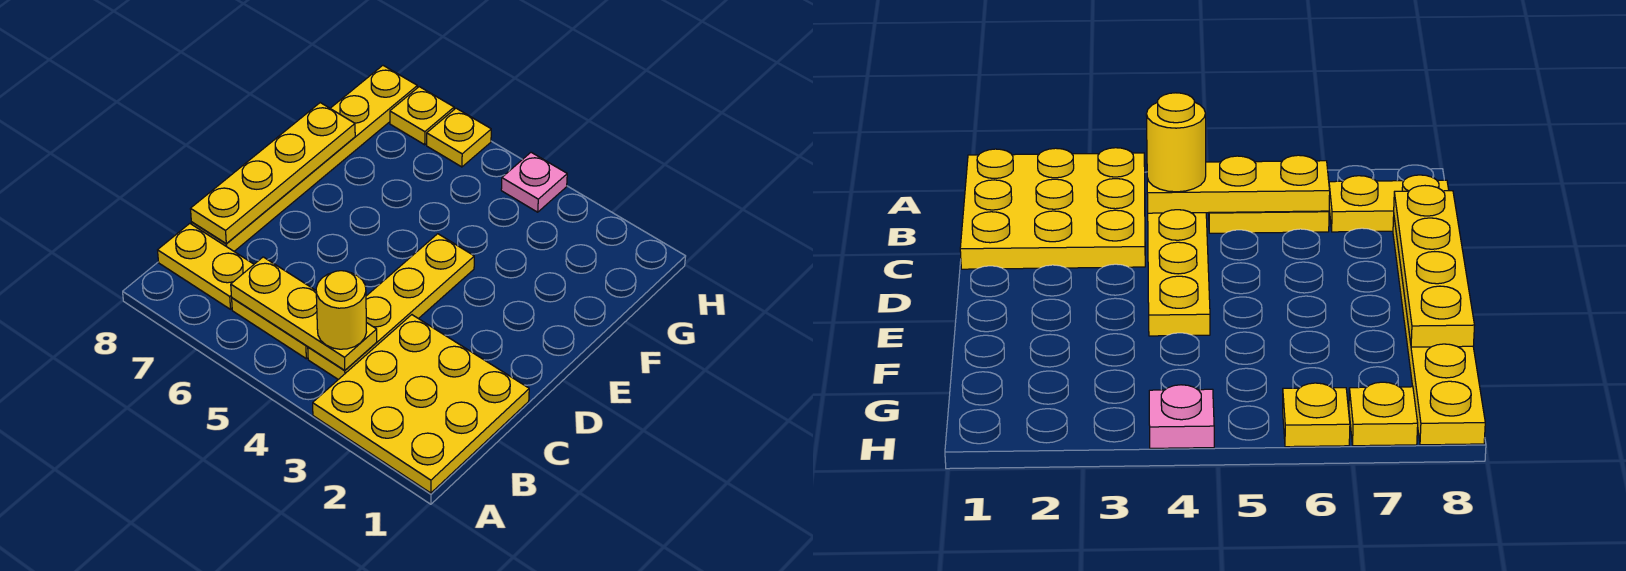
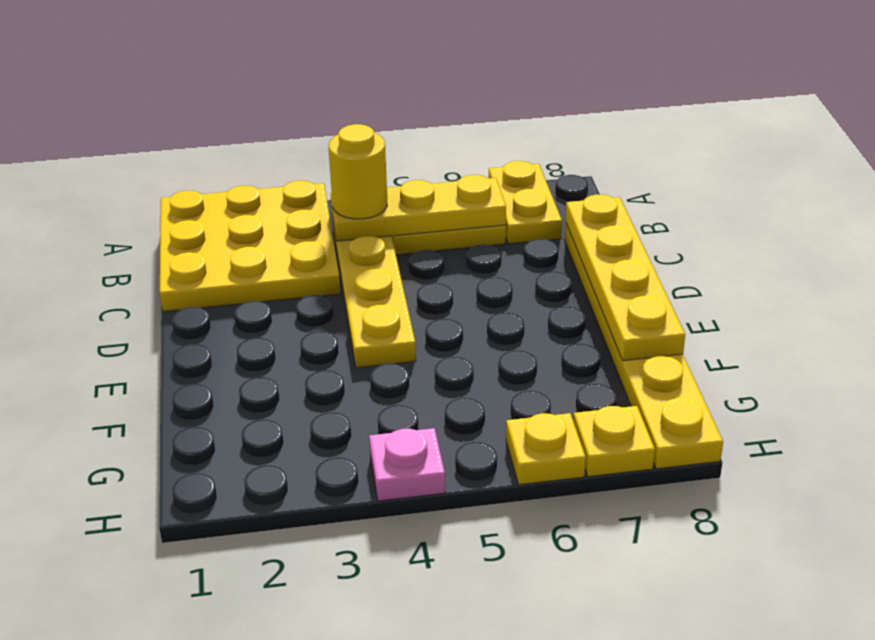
yellow 1x2 plate [158,224,254,309] -> yellow 1x2 plate turned to [488,161,562,244]

